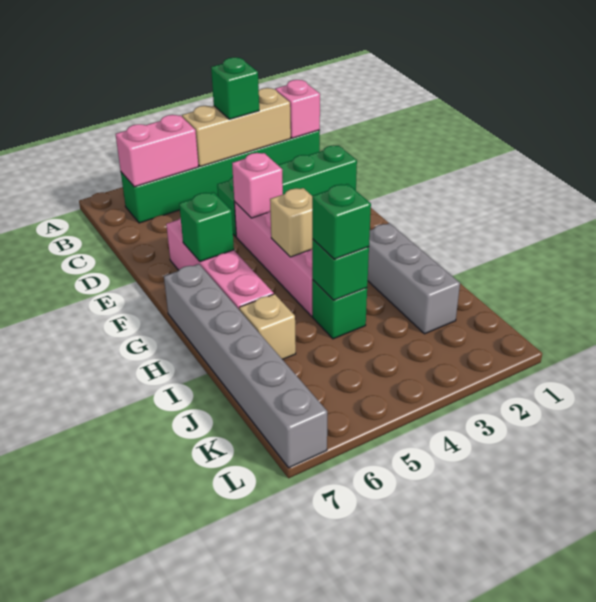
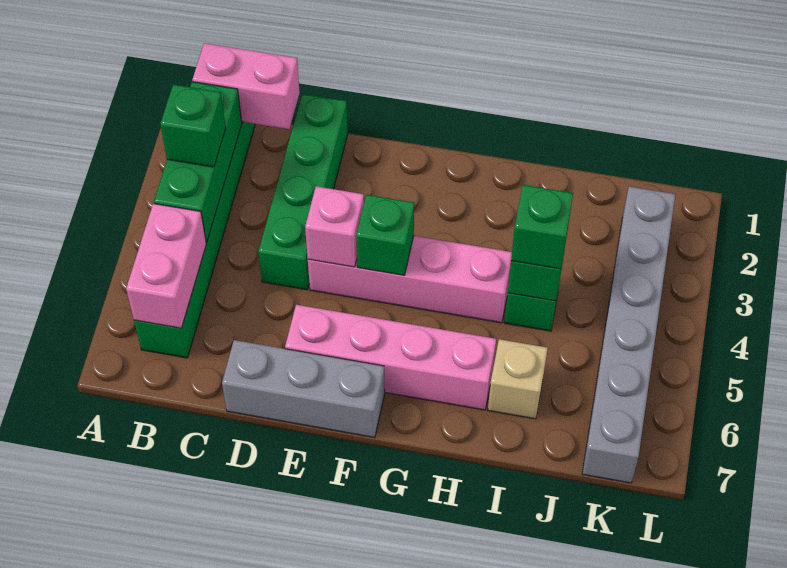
pink 1x1 brick [275,80,320,138] -> pink 1x2 brick [192,43,300,129]
tan 1x3 brick [182,88,291,167] -> green 1x3 brick [154,82,242,242]
green 1x1 brick [179,192,234,262] -> green 1x1 brick moved to [356,195,414,275]
tan 1x1 brick [270,188,312,257] -> none
grey 1x6 brick [164,264,327,468] -> grey 1x6 brick turned to [582,187,675,483]
grey 1x3 brick [368,223,460,334] -> grey 1x3 brick moved to [222,340,385,438]

